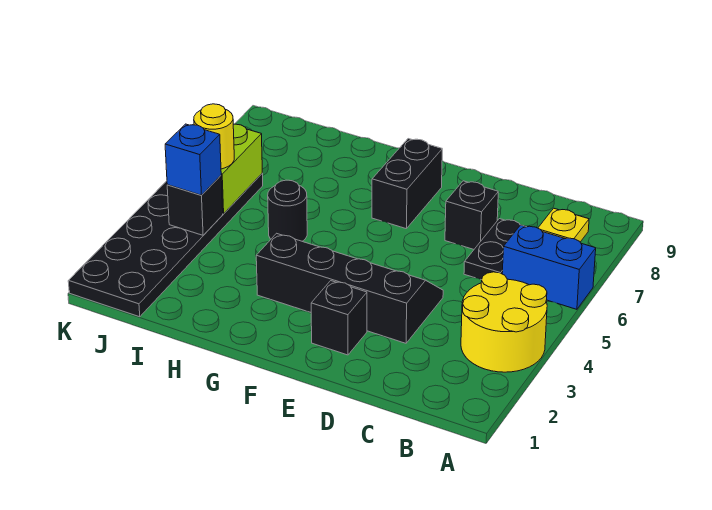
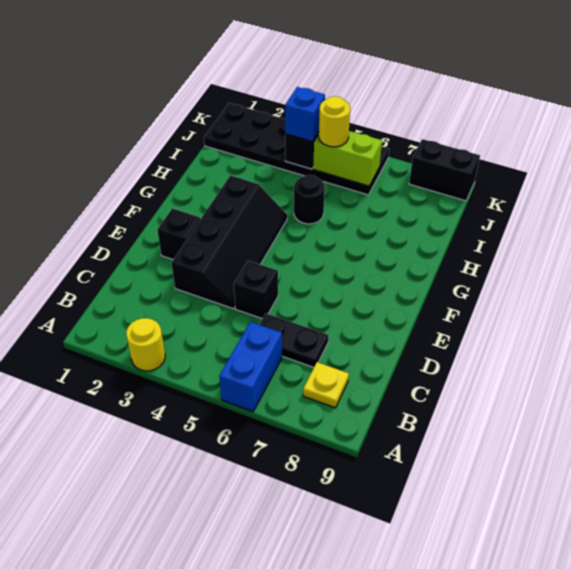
yellow 2x2 round brick [461,272,547,372] -> yellow 1x1 round brick [126,318,165,371]
black 1x1 brick [445,181,498,249] -> black 1x1 brick moved to [234,261,278,319]
black 1x2 brick [372,139,442,229] -> black 1x2 brick moved to [409,139,480,201]

